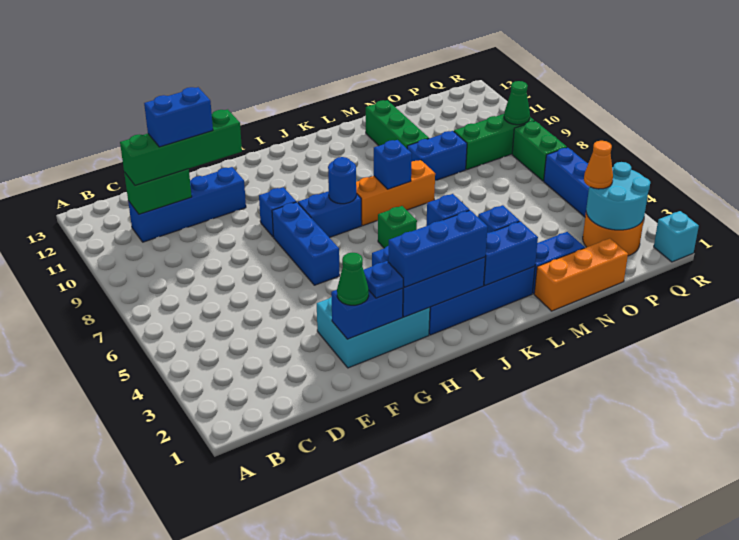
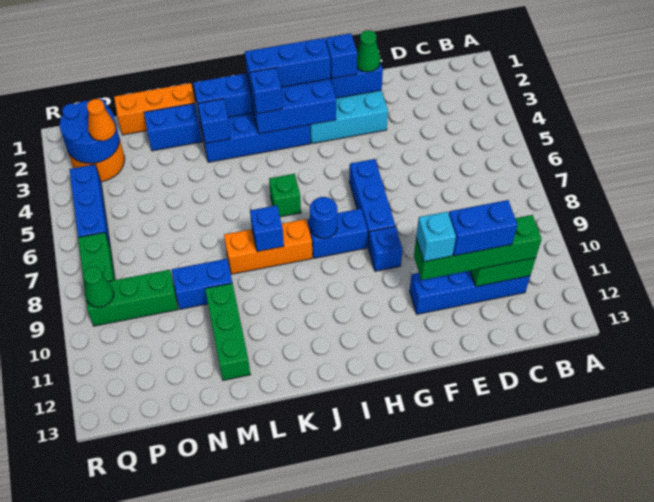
blue 1x1 plate [364,261,403,298] -> blue 1x1 brick [326,33,357,78]
cyan 2x2 round brick [586,162,650,230] -> blue 2x2 round brick [60,99,119,163]
cyan 1x1 brick [654,211,699,262] -> cyan 1x1 brick moved to [416,212,456,262]

